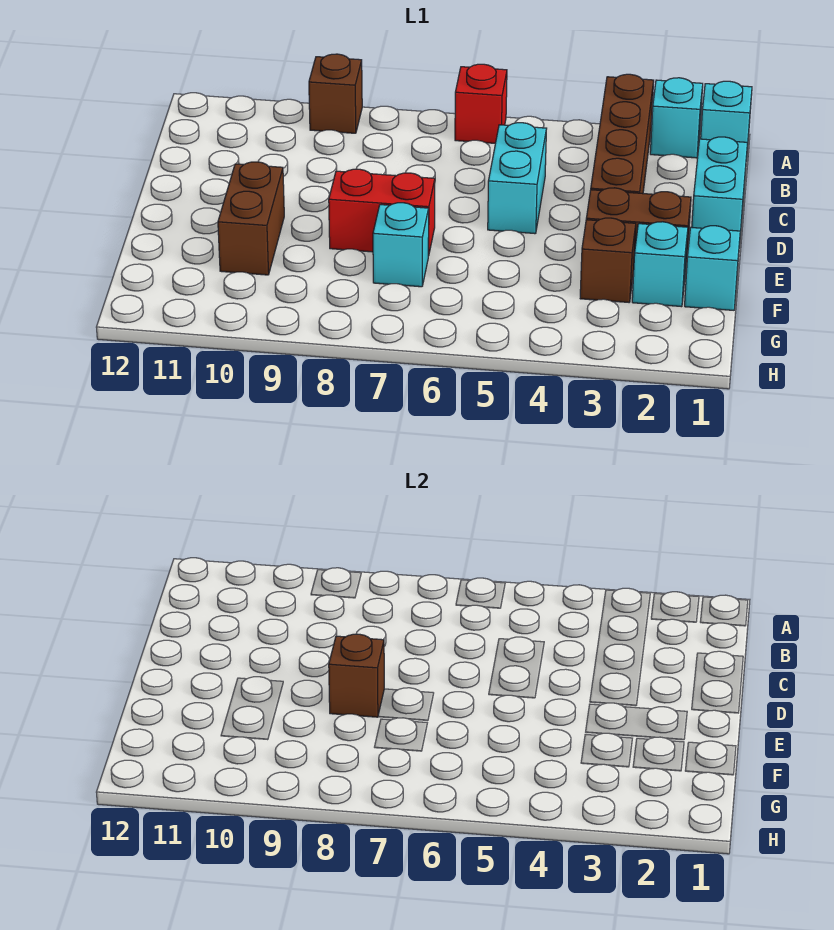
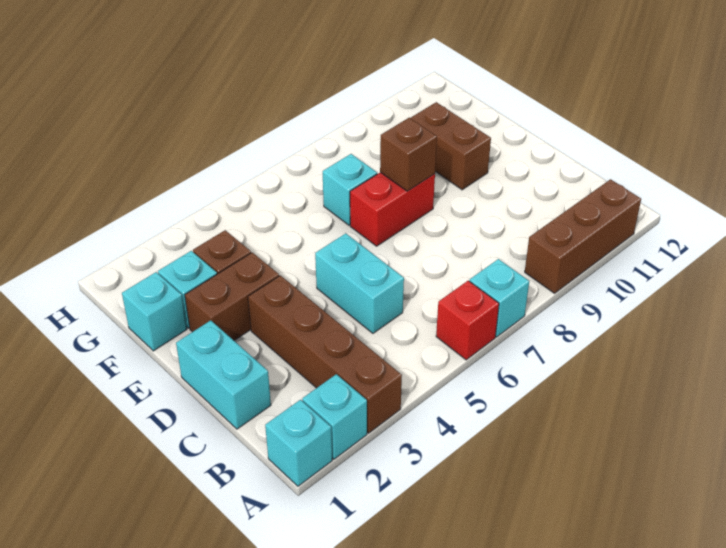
none -> cyan 1x1 brick [470,259,529,337]
brown 1x1 brick [309,54,362,133] -> brown 1x3 brick [525,179,641,293]

